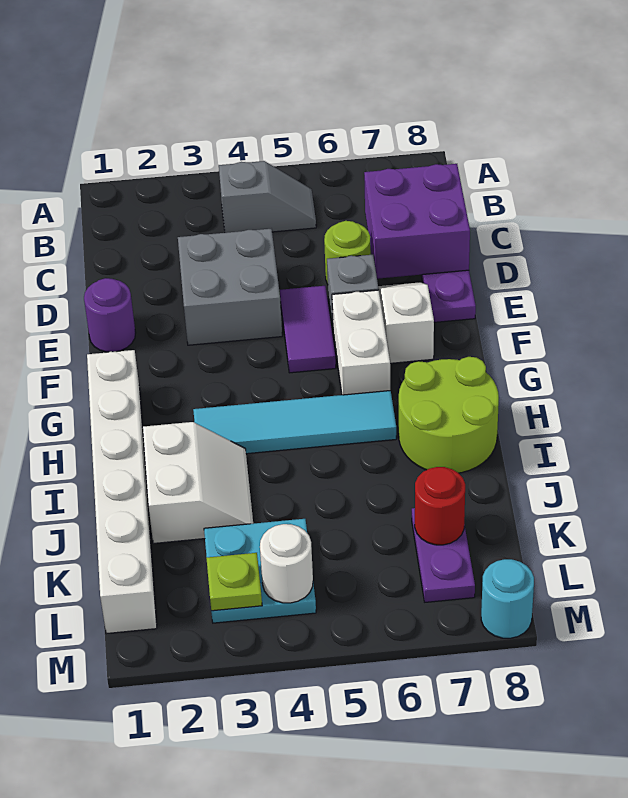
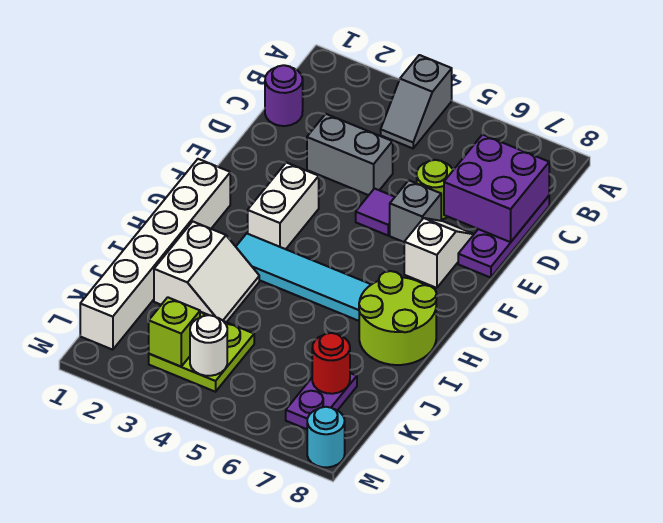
grey 1x2 slope [219,161,316,233] -> grey 1x2 slope turned to [381,55,452,148]
grey 2x2 brick [178,229,282,345] -> grey 1x2 brick [307,114,393,195]
purple 1x1 round brick [84,278,136,352] -> purple 1x1 round brick moved to [265,65,303,126]
purple 1x2 tile [280,286,336,373] -> purple 1x1 tile [356,189,395,235]
white 1x2 brick [332,290,390,395] -> white 1x2 brick moved to [248,163,319,249]
cyan 2x2 plate [204,519,316,623] -> lime 2x2 plate [149,312,254,392]
lime 1x1 plate [206,553,262,611] -> lime 1x1 brick [149,297,200,367]

